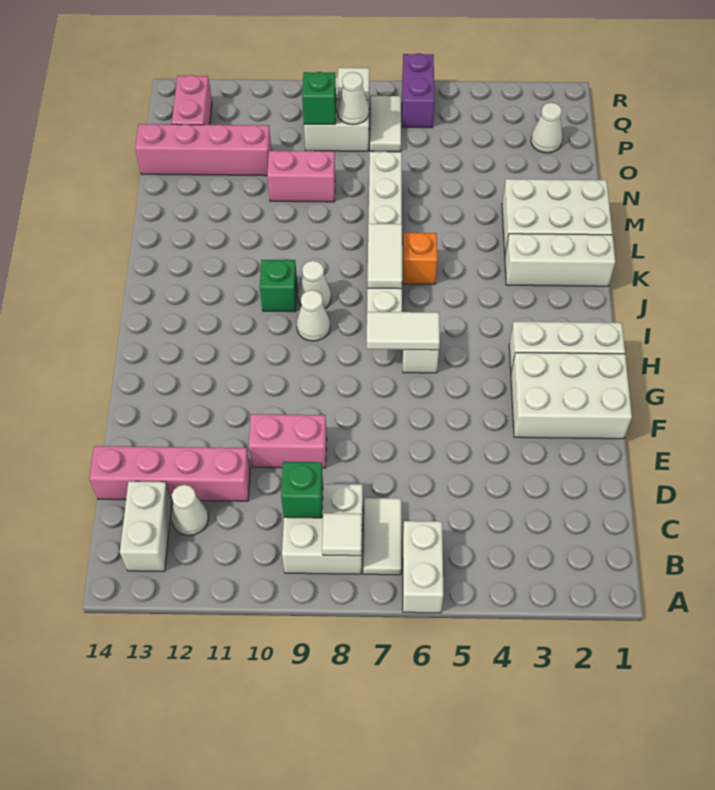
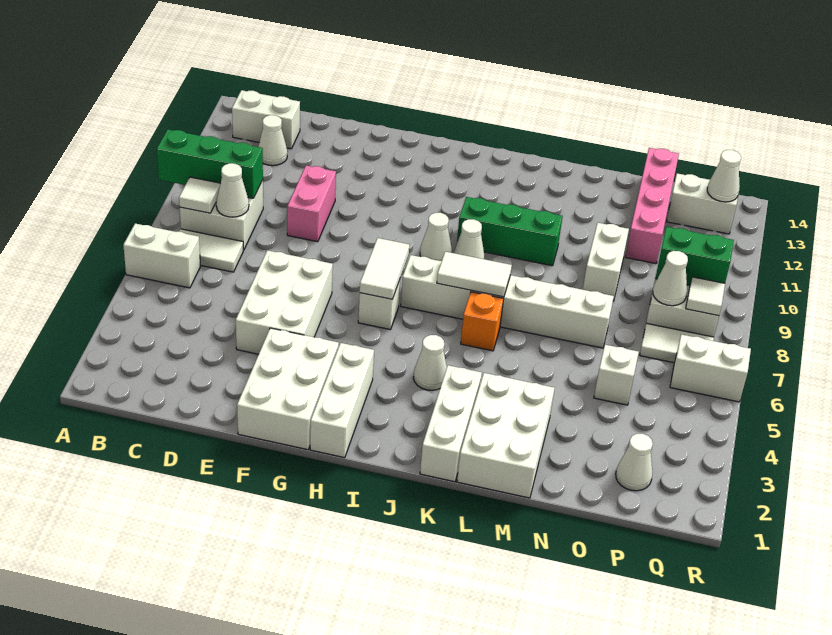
none -> white 1x1 cone [216,163,249,217]
green 1x1 brick [281,462,323,518] -> green 1x3 brick [157,130,263,198]
pink 1x4 brick [89,446,250,501] -> none
none -> white 2x3 brick [236,250,333,354]
none -> white 1x1 cone [413,335,447,390]
green 1x1 brick [260,260,297,312] -> green 1x3 brick [457,197,563,266]
pink 1x2 brick [267,151,335,202] -> white 1x2 brick [583,223,629,301]
none -> white 1x1 brick [594,345,639,405]
green 1x1 brick [302,72,336,124] -> green 1x2 brick [655,227,734,285]
pink 1x2 brick [172,75,212,125] -> white 1x2 brick [667,174,738,234]
purple 1x2 brick [402,53,434,128] -> white 1x2 brick [670,335,751,402]
none -> white 1x1 cone [707,150,741,202]

